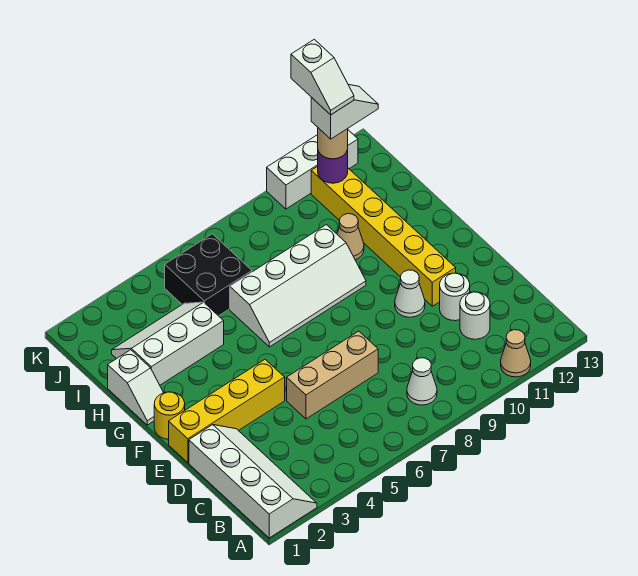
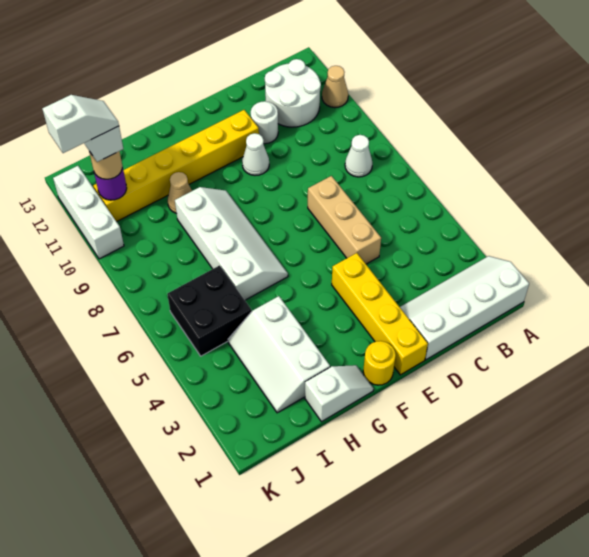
white 1x1 round brick [460,292,490,339] -> white 2x2 round brick [265,59,321,127]

